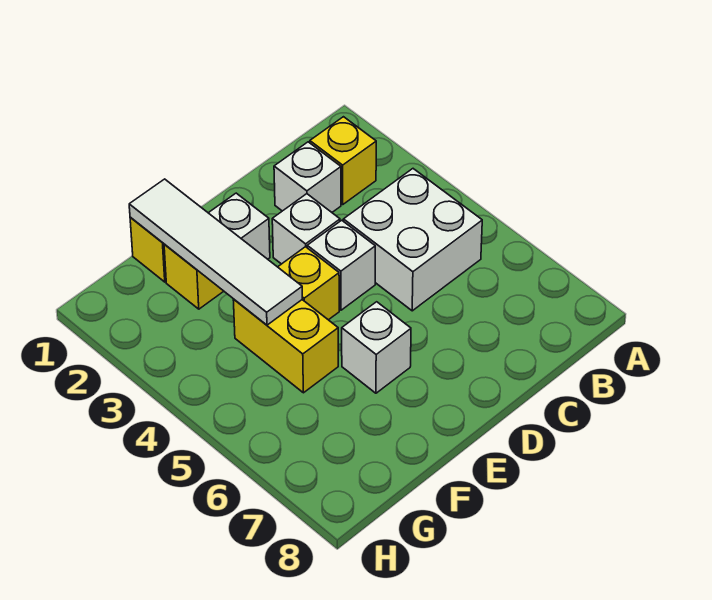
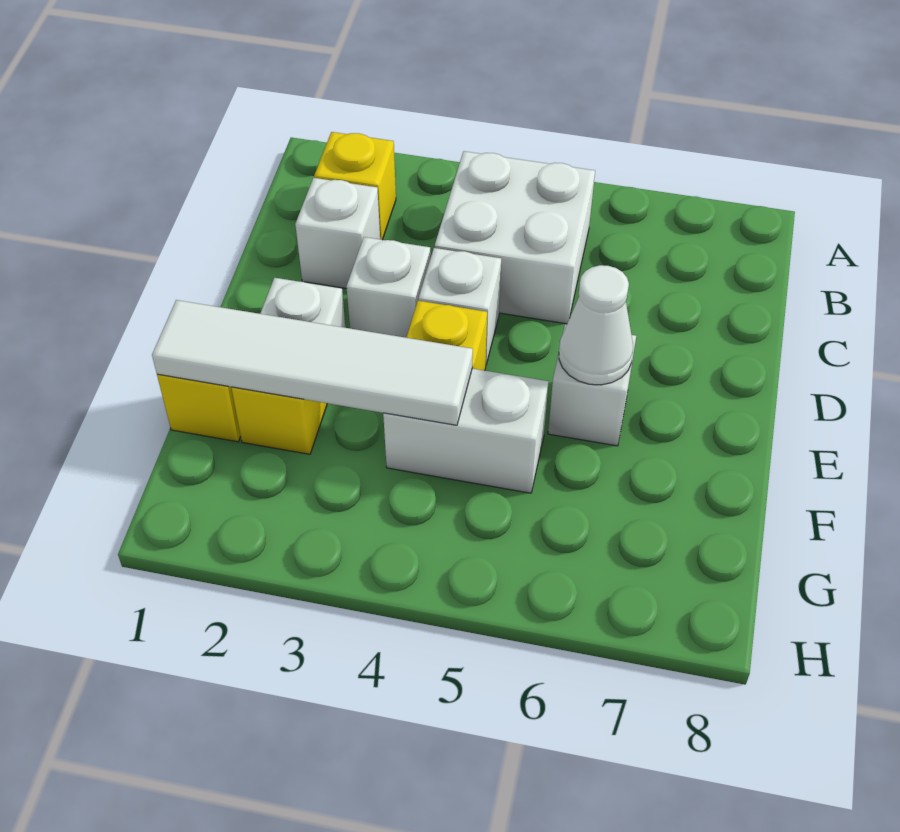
none -> white 1x1 cone [559,265,633,385]
yellow 1x2 brick [233,299,338,393] -> white 1x2 brick [383,369,549,493]

